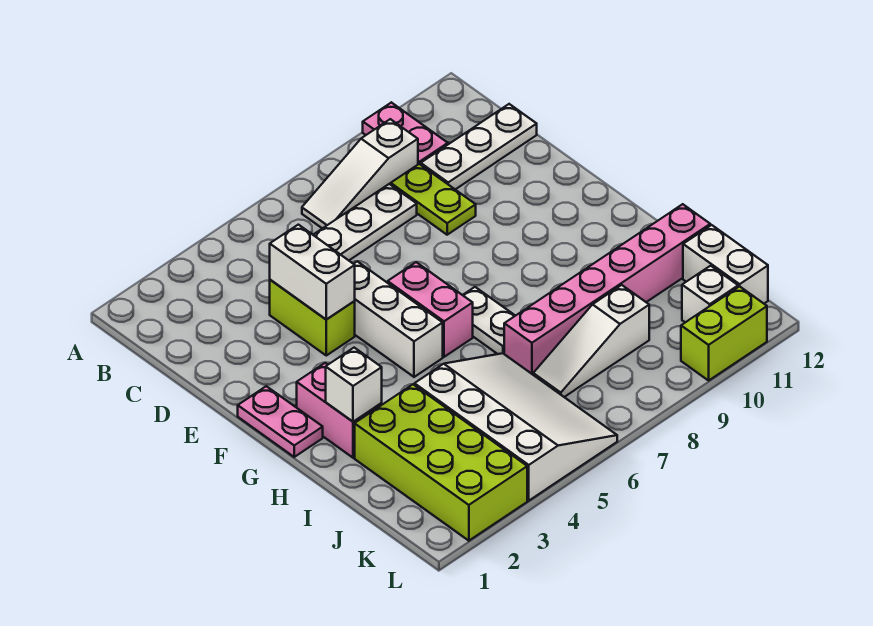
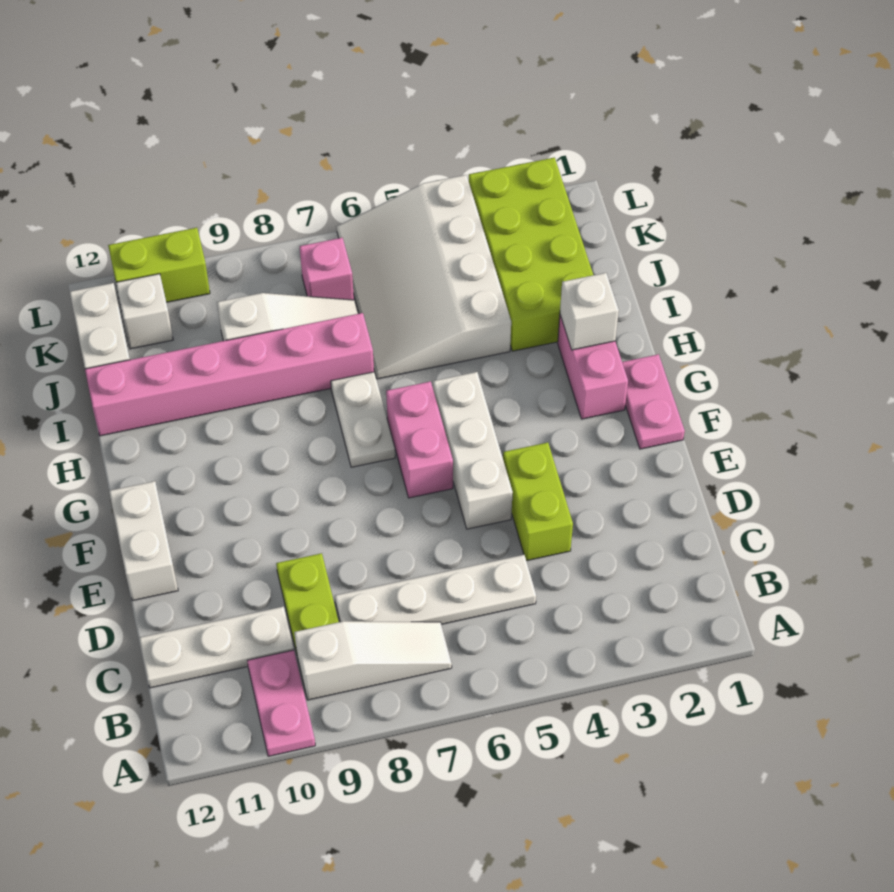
white 1x2 brick [270,225,355,320] -> white 1x2 brick moved to [109,481,178,601]
none -> pink 1x1 brick [300,238,354,300]

